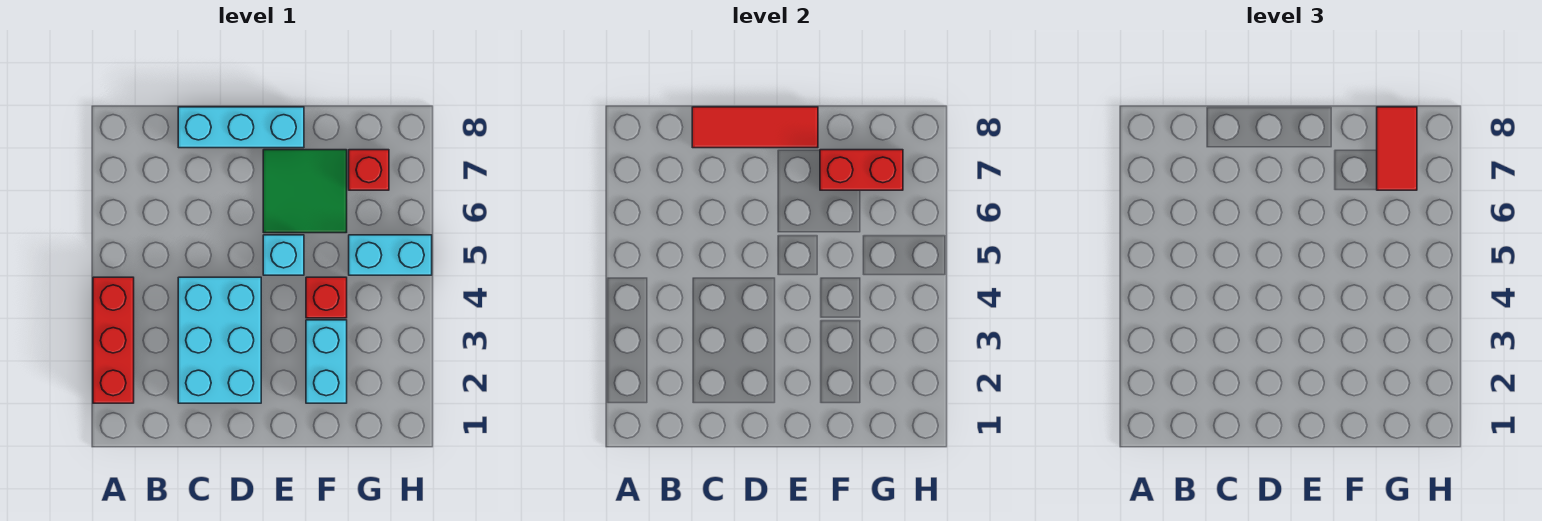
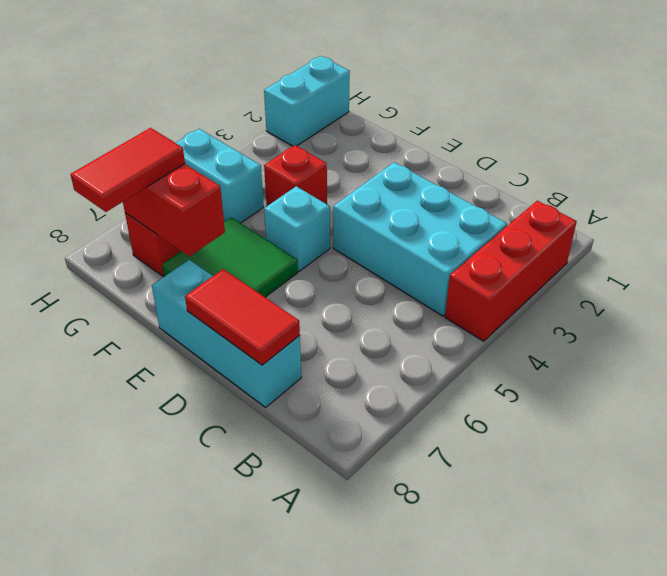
cyan 2x3 brick [178,277,261,403] -> cyan 2x3 brick turned to [333,162,507,316]
red 1x3 tile [692,107,818,148] -> red 1x2 tile [185,269,300,365]
cyan 1x2 brick [306,320,347,403] -> cyan 1x2 brick moved to [264,56,350,146]

